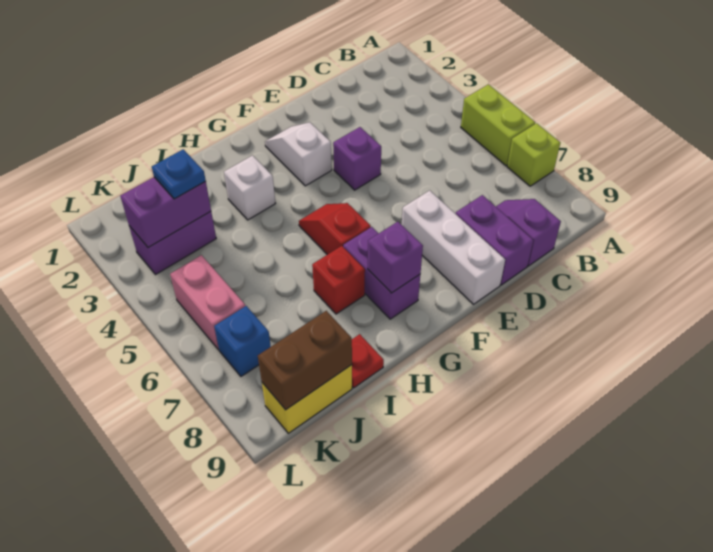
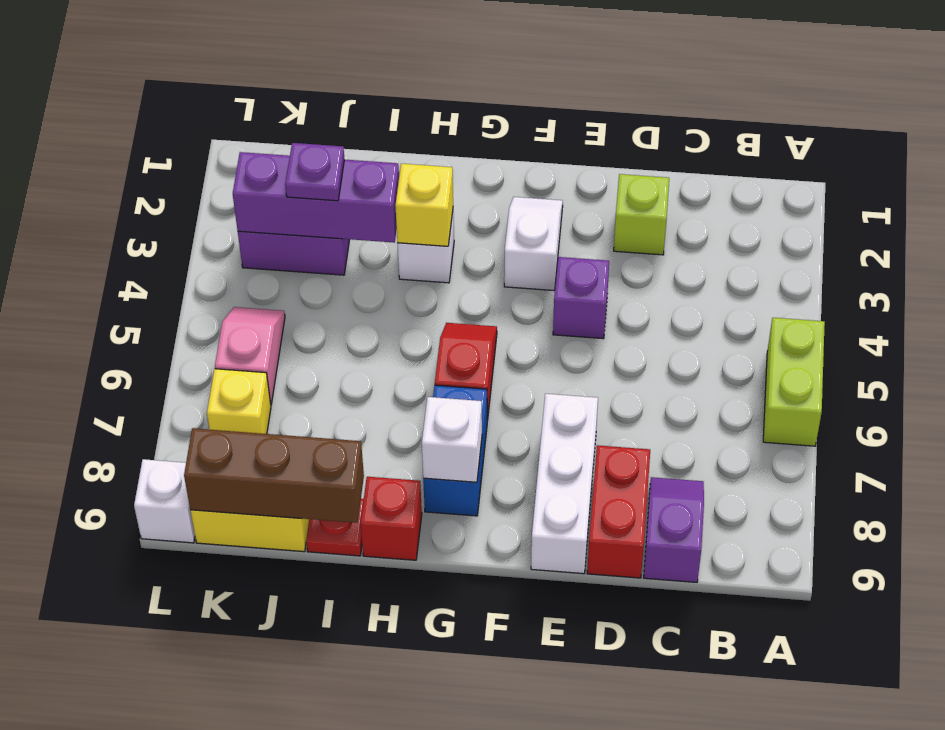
lime 1x1 brick [507,123,560,186] -> lime 1x1 brick moved to [614,174,669,255]
purple 1x2 brick [456,195,533,285] -> red 1x2 brick [587,445,650,578]
purple 1x2 brick [343,227,420,319] -> blue 1x2 brick [423,385,487,516]
purple 1x1 brick [368,222,423,293] -> white 1x1 brick [422,397,482,482]
none -> yellow 1x1 brick [395,164,453,246]
red 1x1 brick [312,246,365,314] -> red 1x1 brick moved to [360,477,422,560]
purple 1x2 brick [120,177,211,248] -> purple 1x3 brick [233,152,399,243]
blue 1x1 plate [152,149,206,199] -> purple 1x1 plate [285,143,344,201]
brown 1x2 brick [258,311,352,410] -> brown 1x3 brick [184,428,364,523]
pink 1x2 brick [170,255,245,350] -> pink 1x2 slope [215,307,285,404]
blue 1x1 brick [214,306,271,376] -> yellow 1x1 brick [207,369,271,434]
none -> white 1x1 brick [134,459,195,543]

